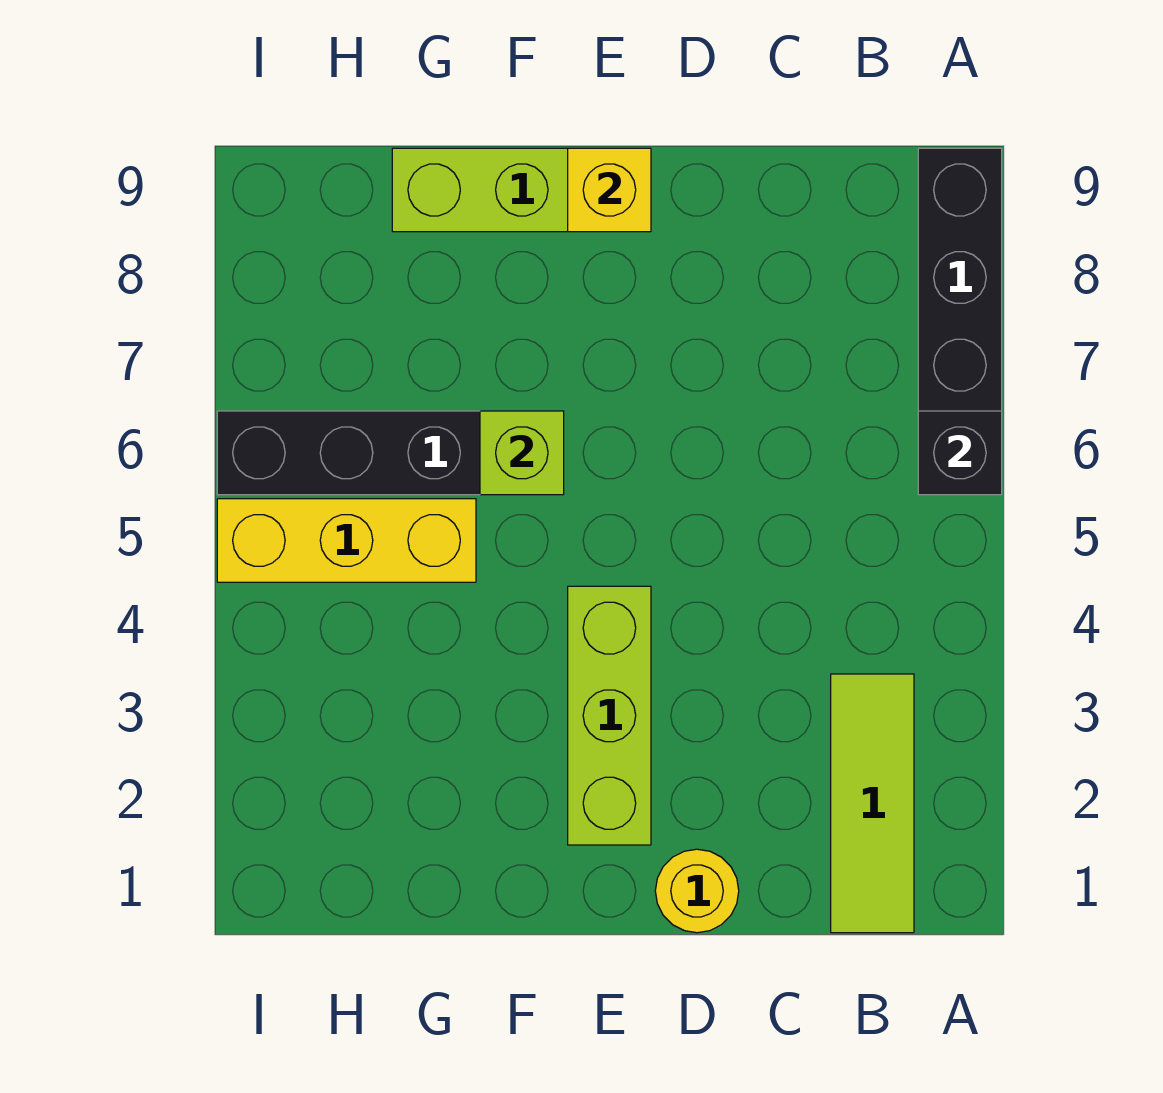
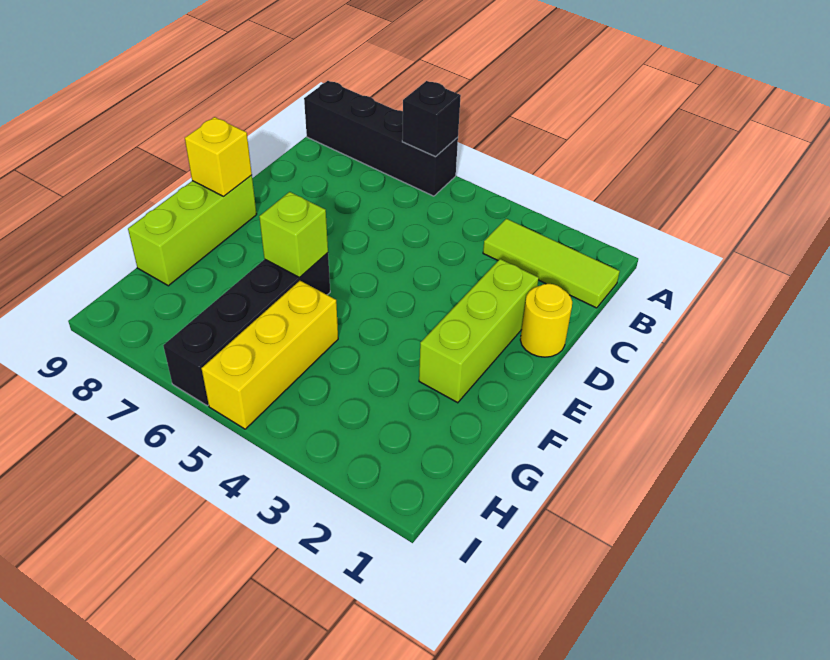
lime 1x3 brick [568,586,651,845] -> lime 1x3 brick turned to [419,259,539,403]

